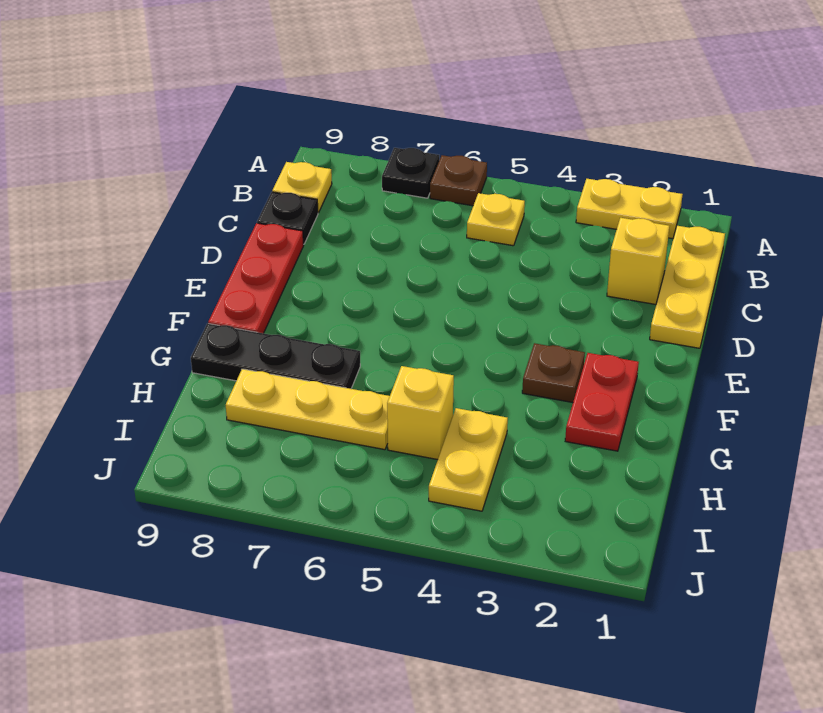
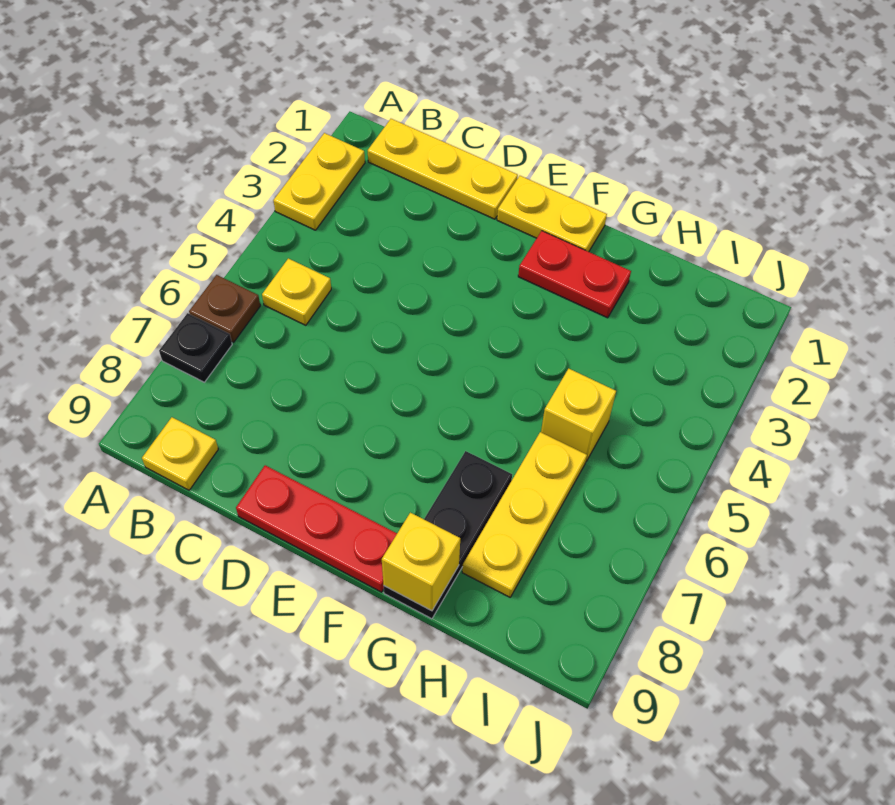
yellow 1x1 brick [607,218,669,304] -> yellow 1x1 brick moved to [382,513,460,611]
black 1x1 plate [257,192,318,244] -> none
brown 1x1 plate [522,343,585,403] -> none
yellow 1x2 plate [429,408,508,511] -> yellow 1x2 plate moved to [497,176,607,252]

